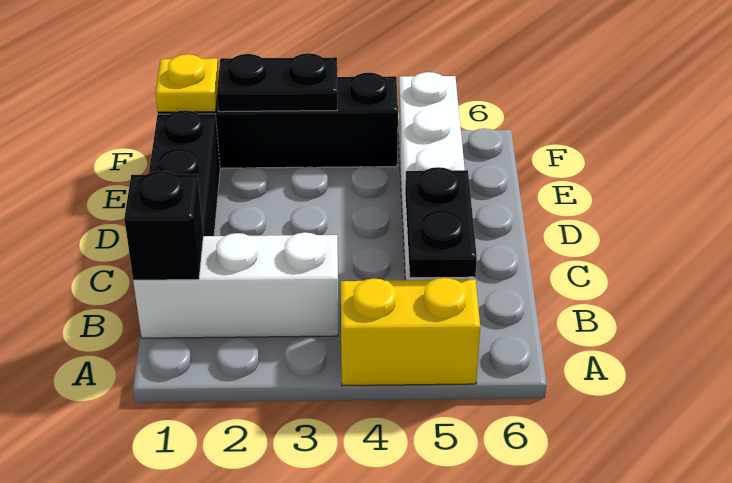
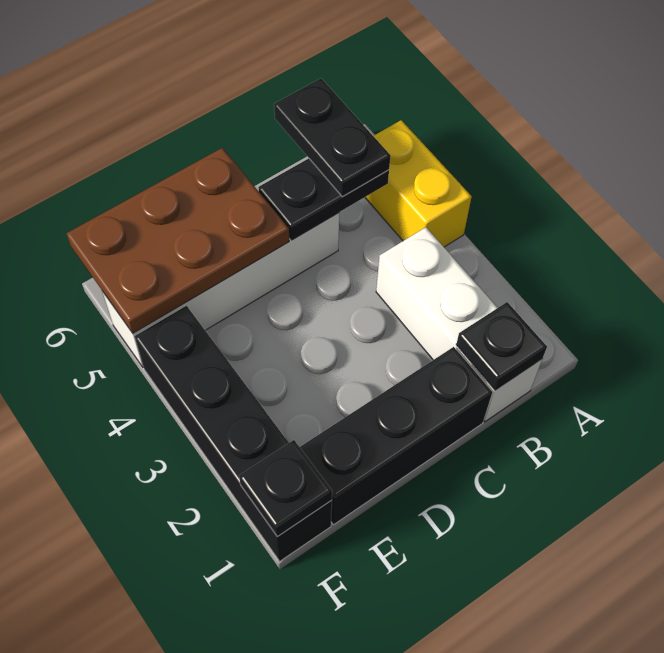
black 1x1 brick [124,171,203,280] -> black 1x1 plate [456,302,547,390]
none -> brown 2x3 plate [66,148,289,333]
yellow 1x1 plate [155,54,219,112] -> black 1x1 plate [239,440,332,537]
black 1x2 plate [217,53,337,112] -> black 1x2 plate moved to [274,78,391,197]

